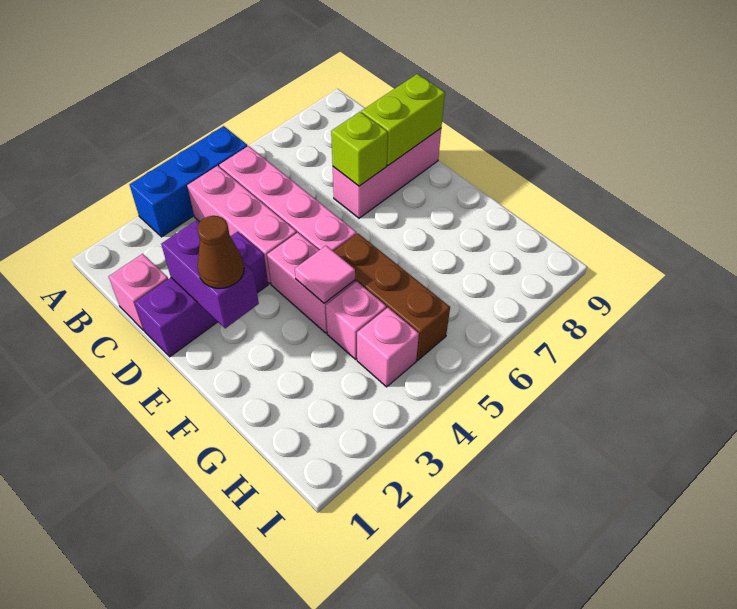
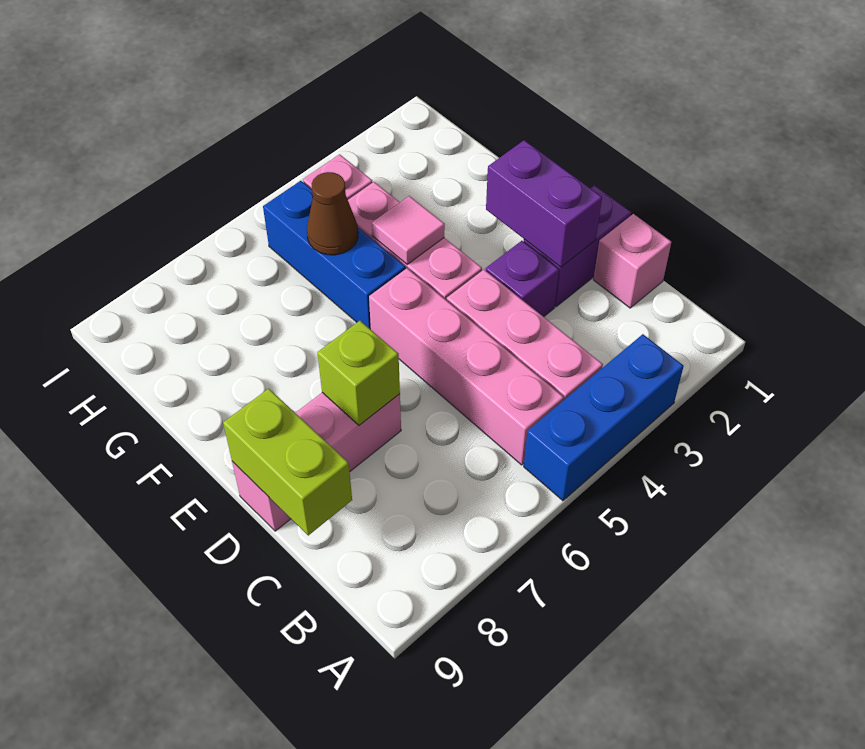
lime 1x2 brick [361,74,445,165] -> lime 1x2 brick turned to [223,389,352,535]
brown 1x1 cone [197,216,244,288] -> brown 1x1 cone moved to [307,172,358,255]
brown 1x3 brick [334,233,450,360] -> blue 1x3 brick [263,181,405,329]

